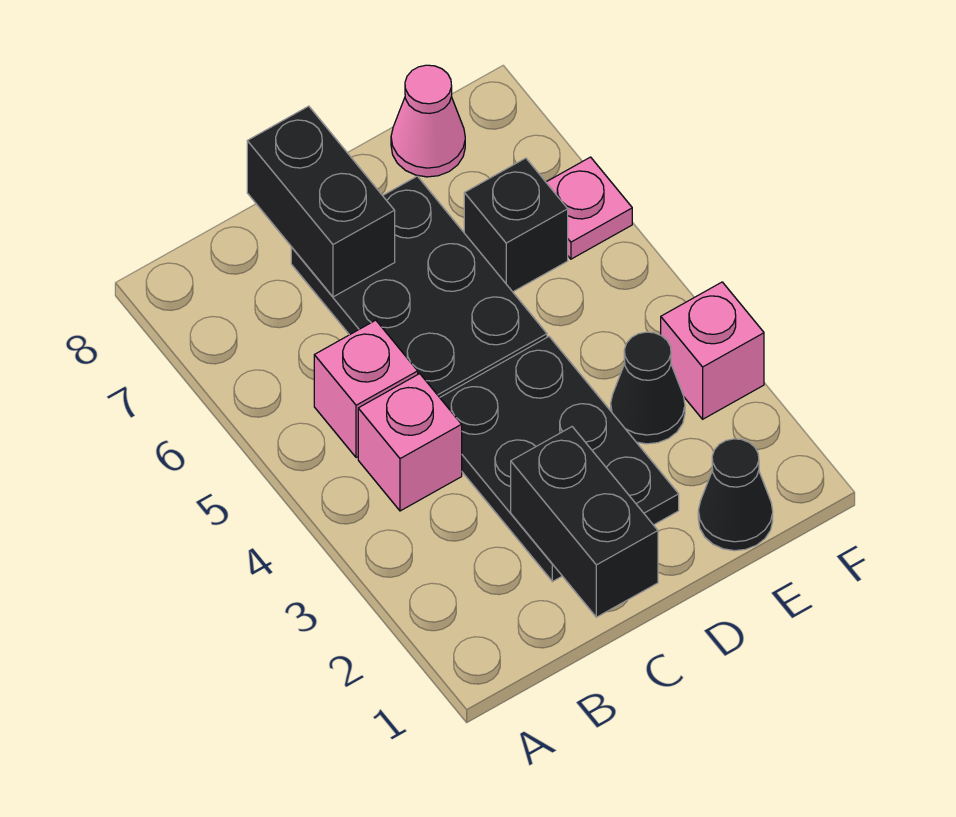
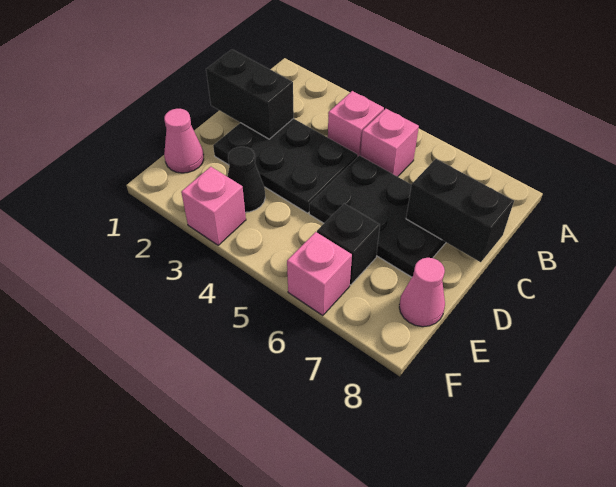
black 1x1 cone [698,439,773,551] -> pink 1x1 cone [164,109,204,173]
pink 1x1 plate [546,157,632,259] -> pink 1x1 brick [287,232,352,316]

